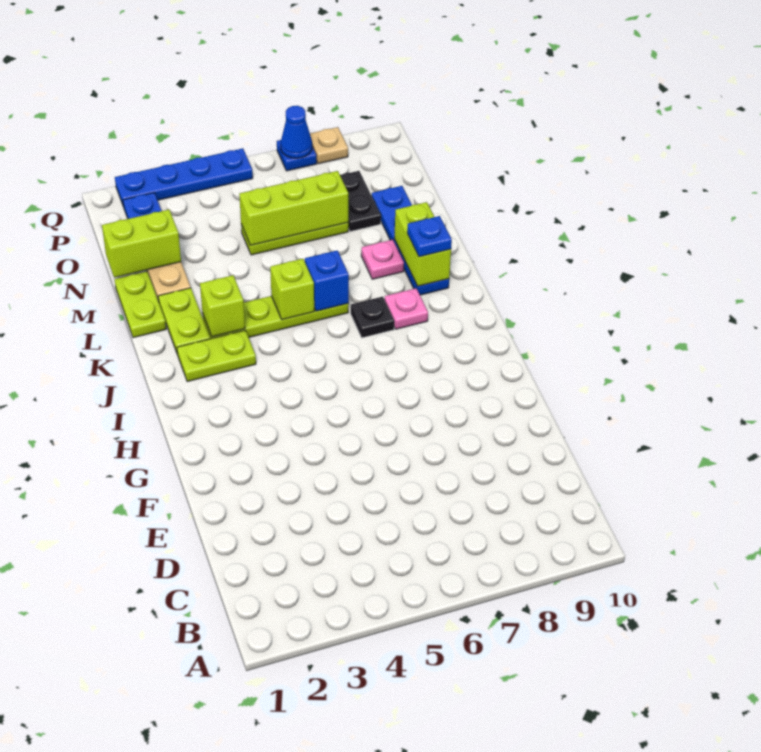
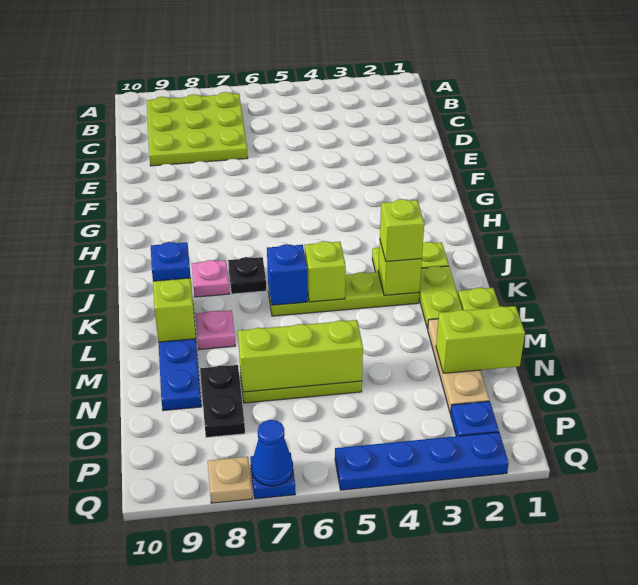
none -> lime 3x3 plate [147,92,248,166]
none -> lime 1x1 brick [380,199,424,262]

